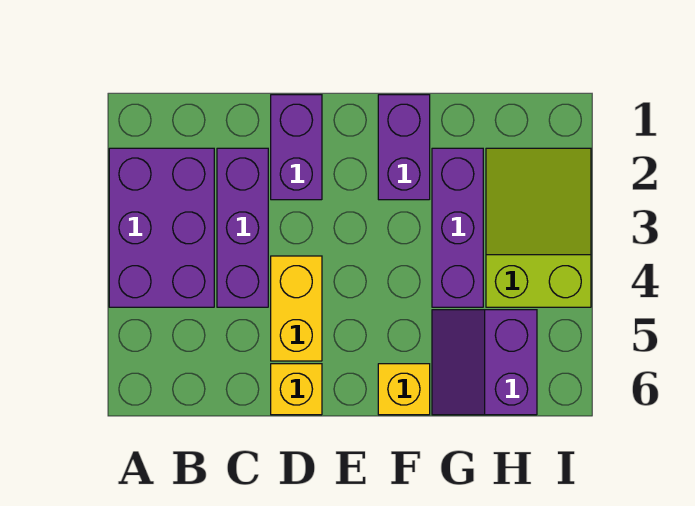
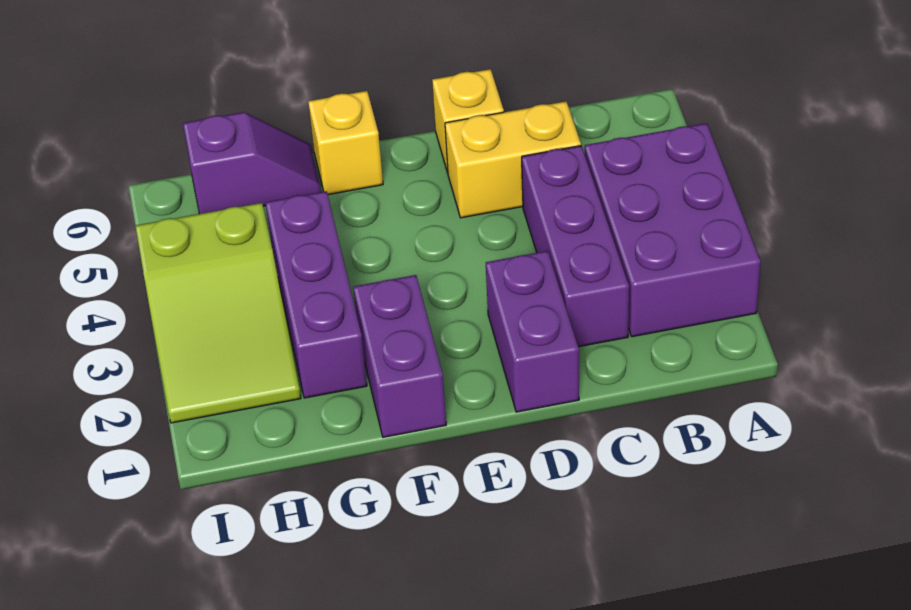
yellow 1x2 brick [271,256,322,361] -> yellow 1x2 brick turned to [445,101,581,218]
purple 2x2 slope [432,310,537,415] -> purple 1x2 slope [183,112,321,214]

